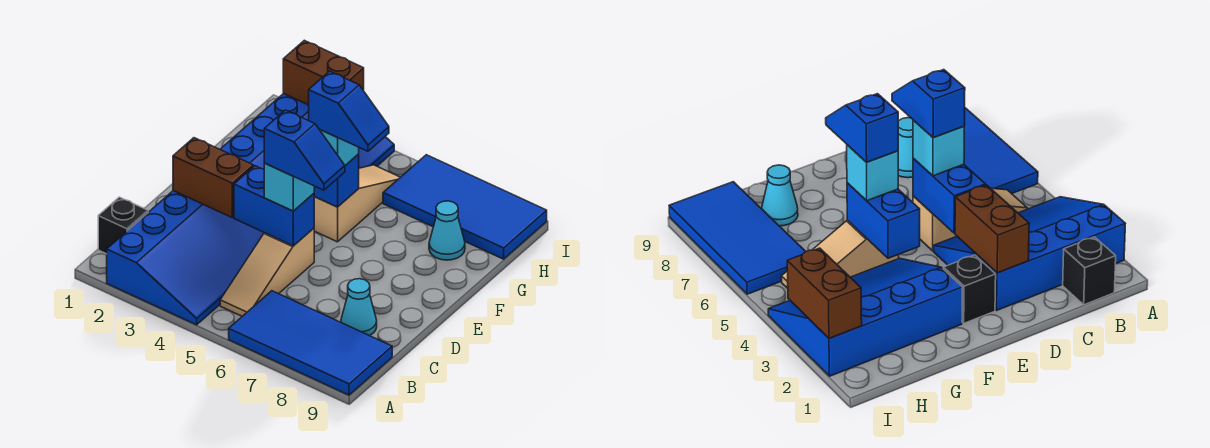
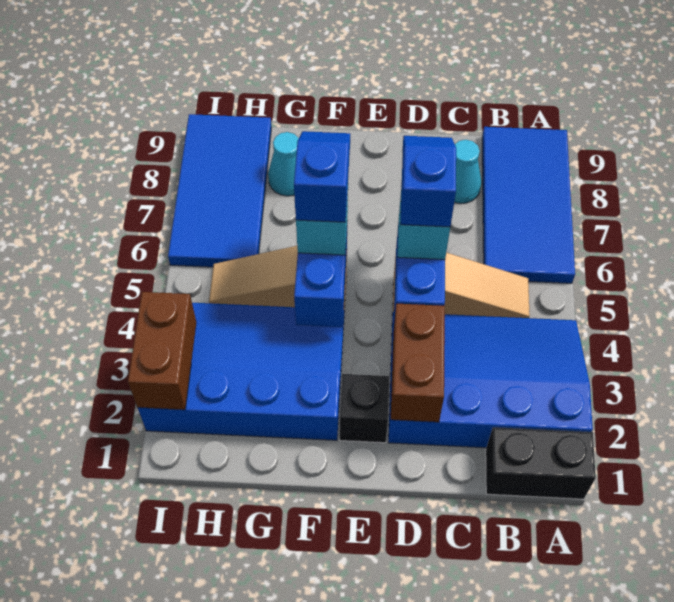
black 1x1 brick [98,197,148,254] -> black 1x2 brick [486,427,596,499]

